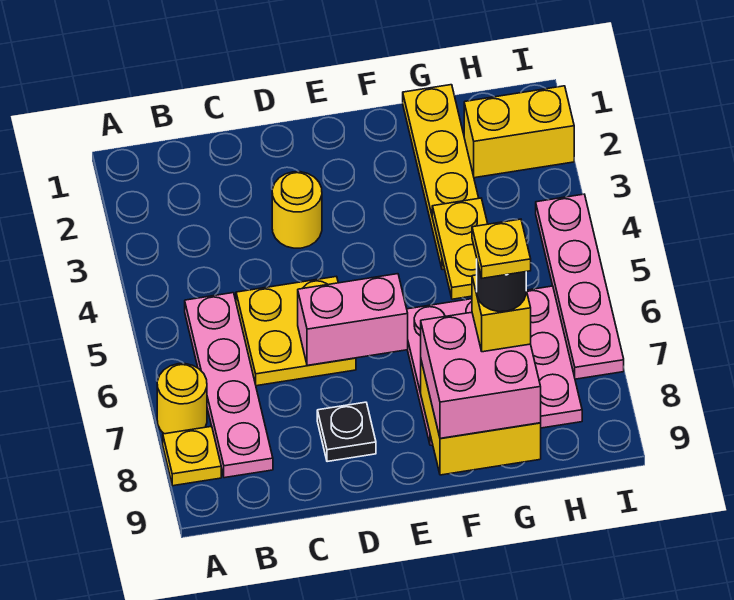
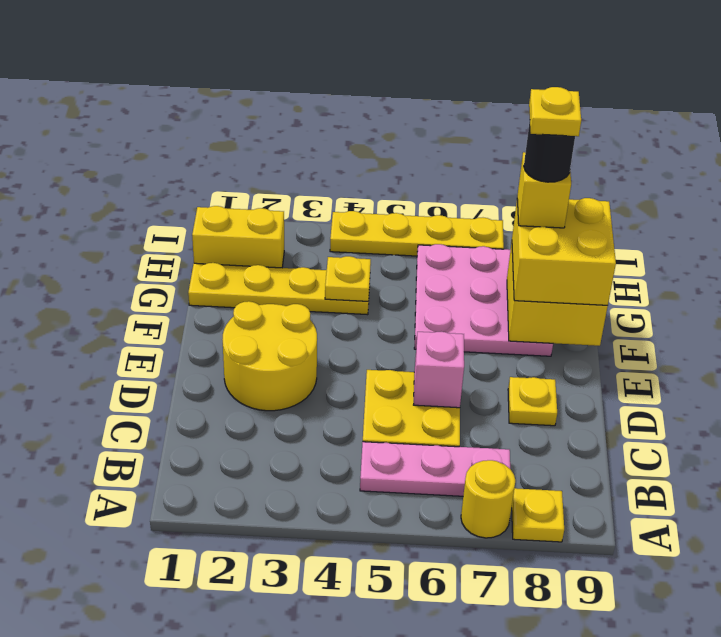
pink 1x4 plate [185,293,273,478] -> pink 1x3 plate [360,442,510,496]
yellow 1x1 round brick [272,172,322,248] -> yellow 2x2 round brick [222,301,317,411]
pink 1x2 brick [298,274,408,365] -> pink 1x1 brick [414,332,464,408]
black 1x1 plate [317,402,376,462] -> yellow 1x1 plate [508,377,557,426]
pink 2x2 brick [421,312,541,438] -> yellow 2x2 brick [512,198,616,305]
yellow 1x2 plate [432,198,488,299] -> yellow 1x1 plate [325,256,371,301]
yellow 1x2 brick [464,86,574,178] -> yellow 1x2 brick turned to [192,206,284,268]
pink 1x4 plate [536,194,624,379] -> yellow 1x4 plate [330,211,504,256]

